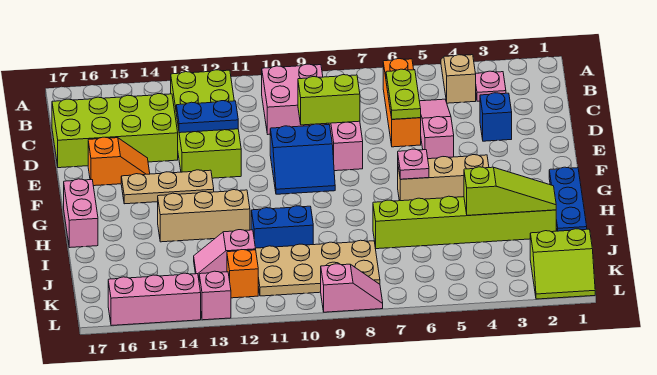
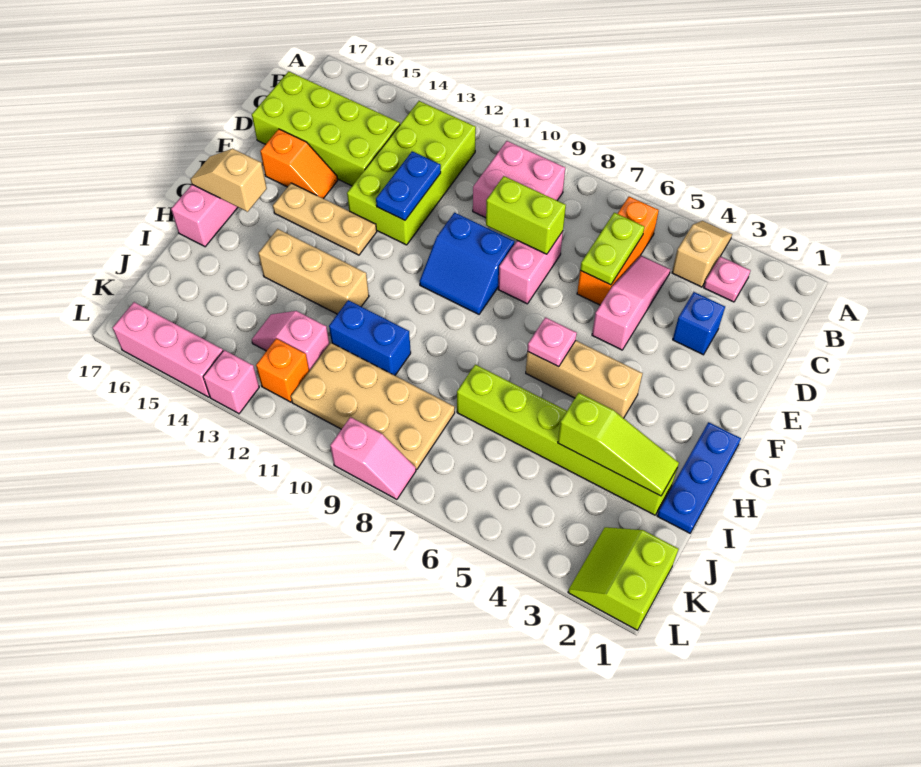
blue 1x2 plate [176,101,238,133] -> blue 1x2 plate turned to [376,151,441,220]
none -> tan 1x2 slope [190,149,267,212]
lime 2x2 slope [530,229,595,299] -> lime 2x2 slope turned to [568,527,678,630]

